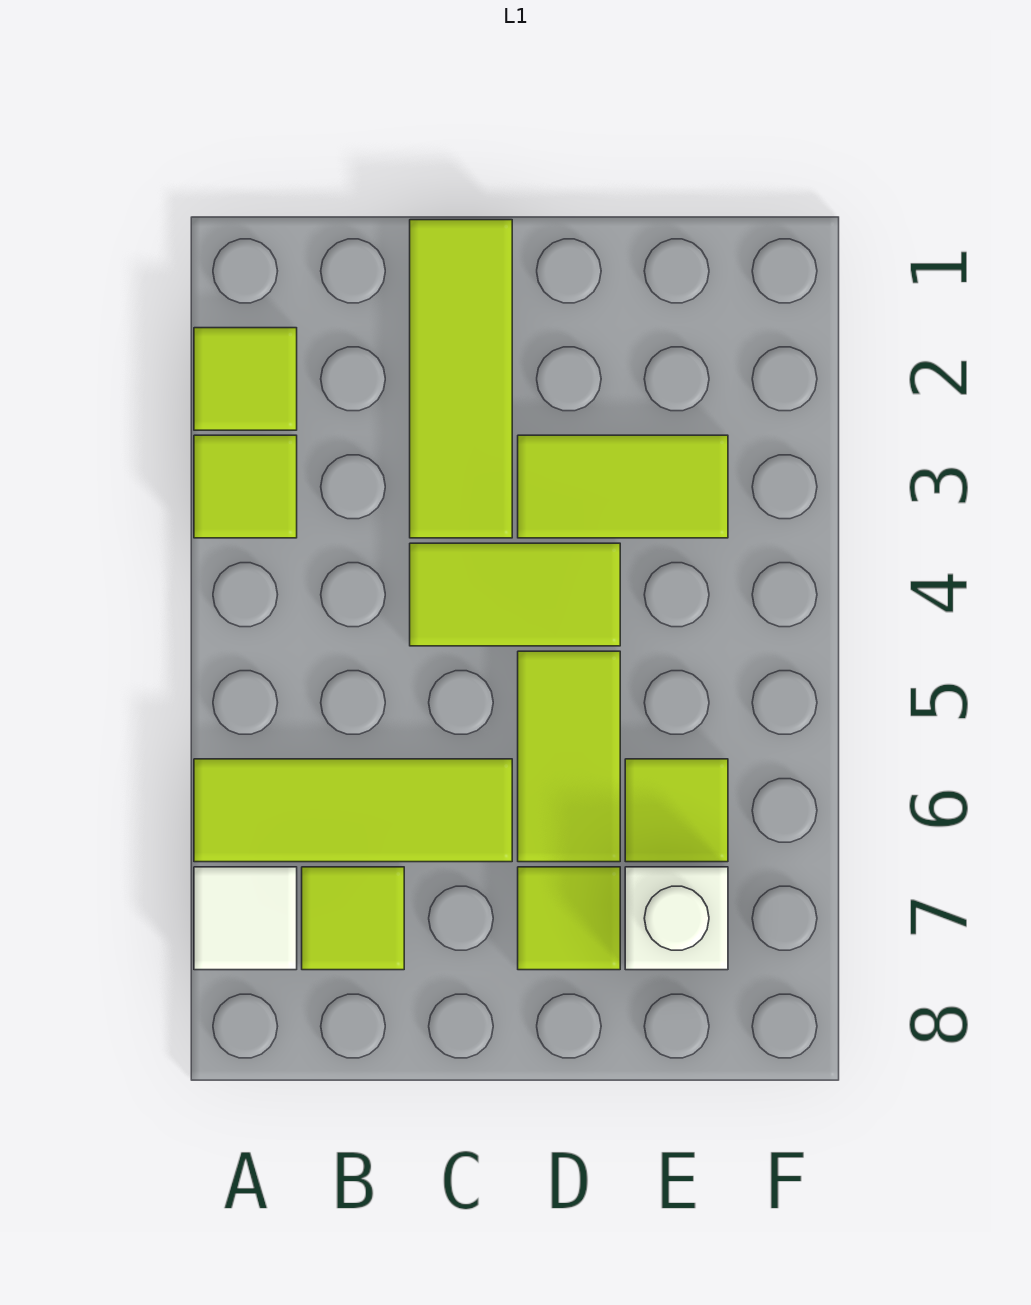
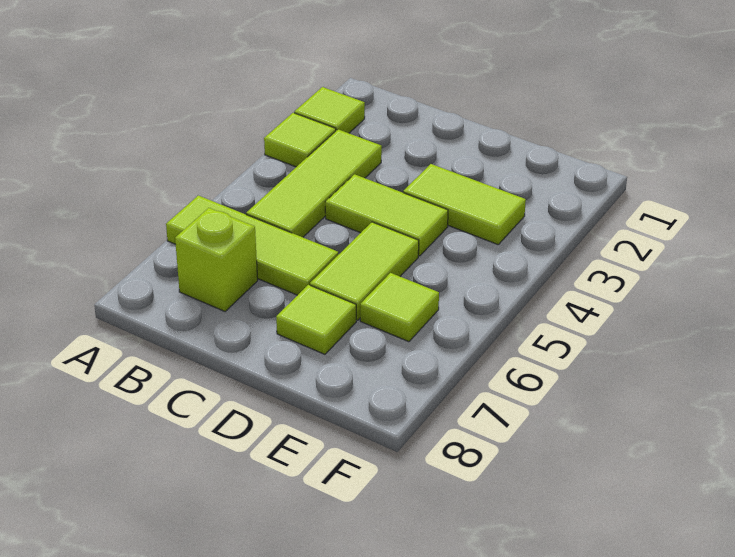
white 1x1 tile [194,867,297,970] -> none
lime 1x1 tile [302,867,404,970] -> lime 1x1 brick [175,208,258,311]
lime 1x3 tile [410,220,512,538] -> lime 1x3 tile moved to [246,129,382,237]
white 1x1 brick [625,867,728,970] -> none

